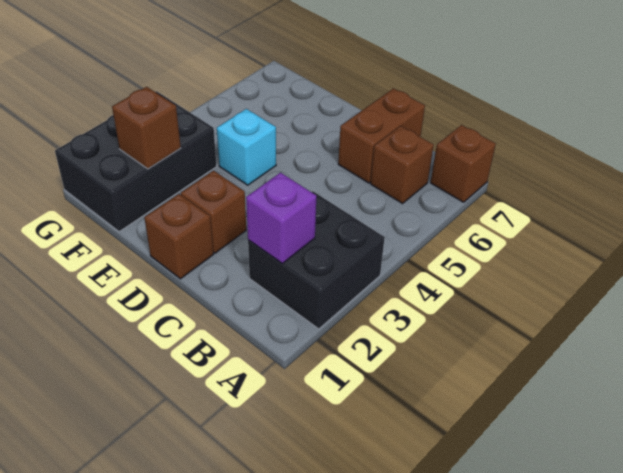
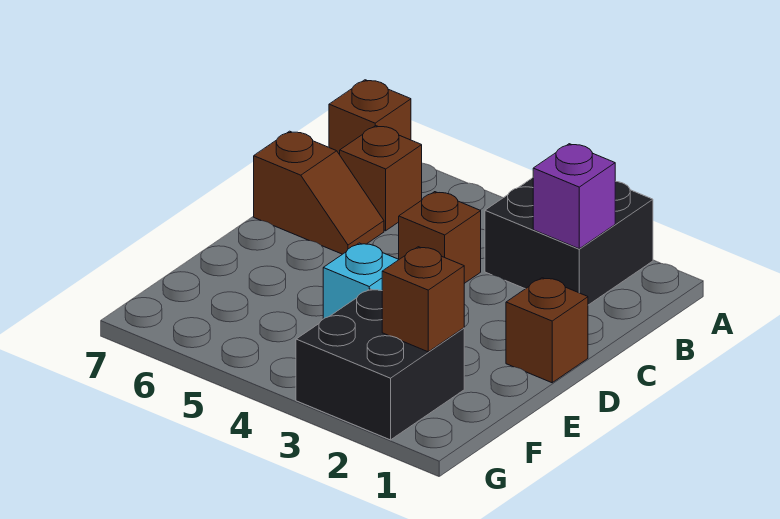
brown 1x2 brick [338,88,425,183] -> brown 1x2 slope [254,131,384,254]
brown 1x1 brick [181,171,246,253] -> brown 1x1 brick moved to [399,192,481,283]
black 2x3 brick [55,91,217,232] -> black 2x2 brick [296,289,464,440]

